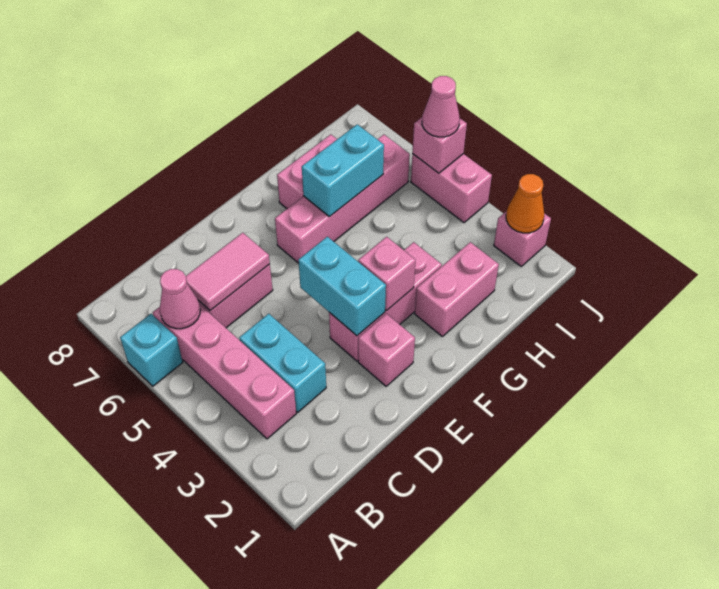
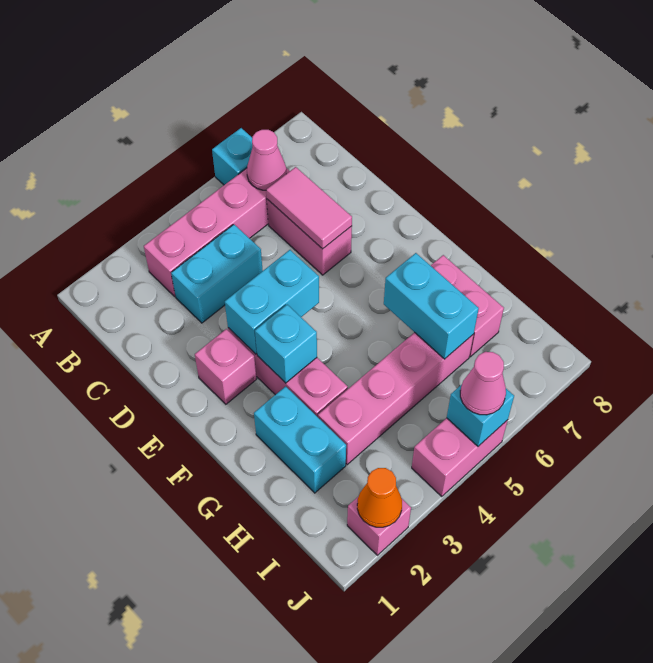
pink 1x1 brick [358,237,416,311] -> cyan 1x1 brick [255,305,317,383]
pink 1x4 brick [275,135,410,263] -> pink 1x4 brick turned to [318,332,474,465]
pink 1x2 brick [415,242,499,336] -> cyan 1x2 brick [254,386,346,493]
pink 1x1 brick [412,117,467,173] -> cyan 1x1 brick [447,385,514,446]

